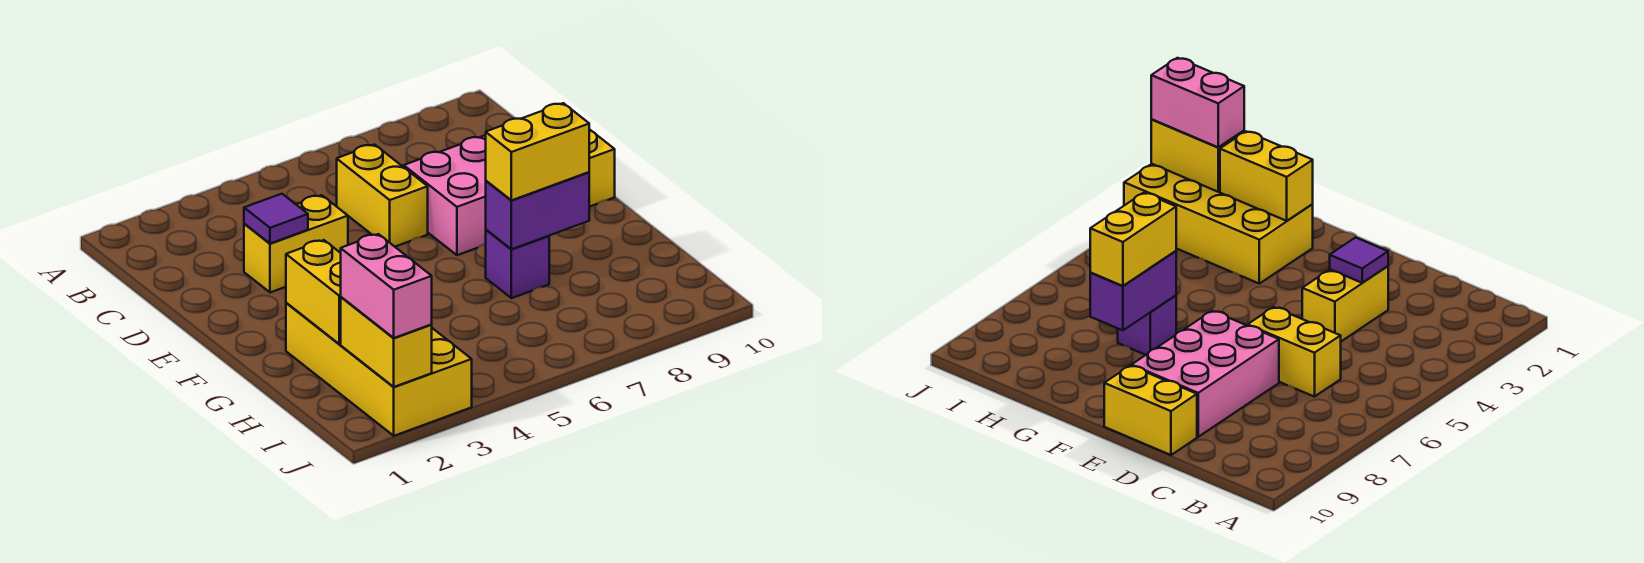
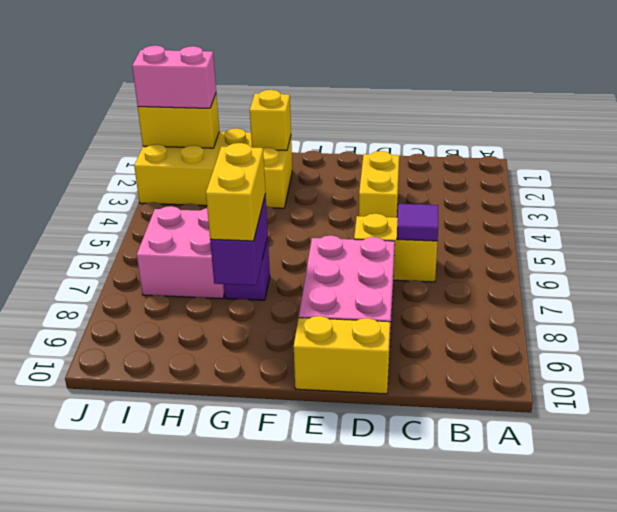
purple 1x1 tile [244,194,308,244] -> purple 1x1 tile moved to [397,204,438,241]
yellow 1x2 brick [286,240,341,344] -> yellow 1x1 brick [250,90,291,150]
none -> pink 2x2 brick [137,206,225,299]

